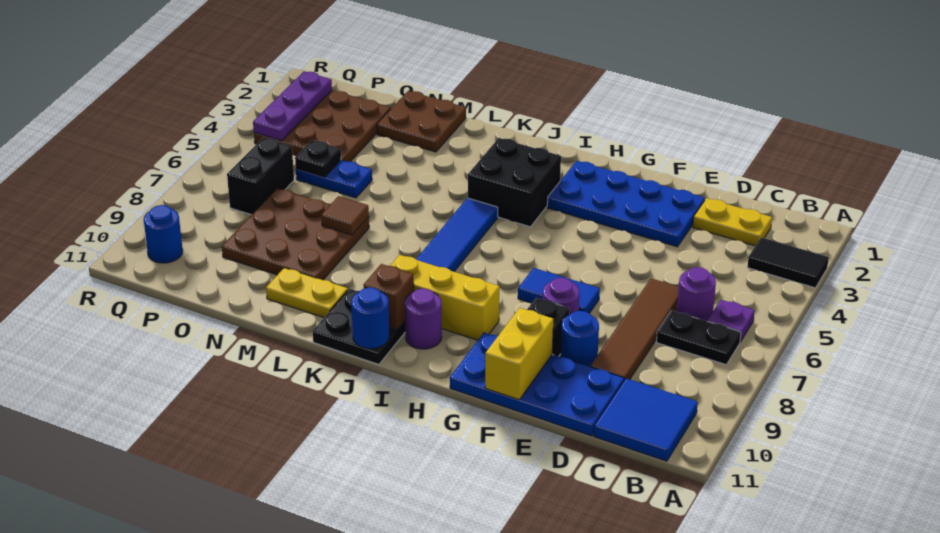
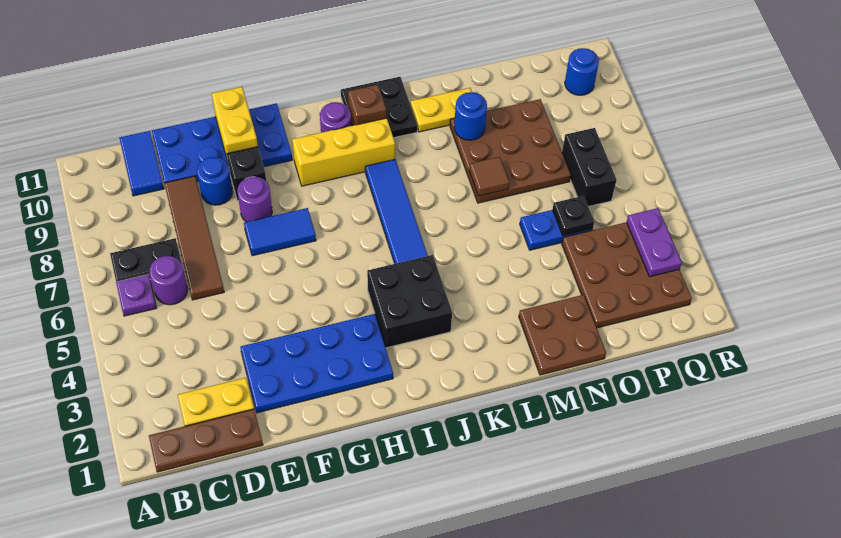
black 1x2 tile [747,237,829,288] -> none
none -> brown 1x3 plate [149,409,263,472]
blue 2x2 tile [594,378,698,461] -> blue 1x2 tile [120,131,164,196]
blue 1x1 round brick [351,287,389,349] -> blue 1x1 round brick moved to [454,92,487,140]
purple 1x3 plate [253,71,332,141] -> purple 1x2 plate [627,208,682,277]

